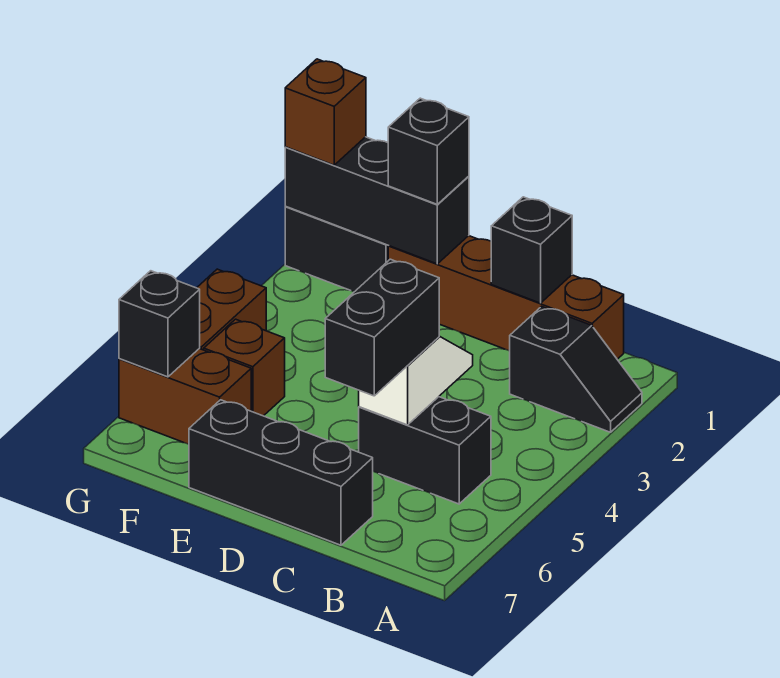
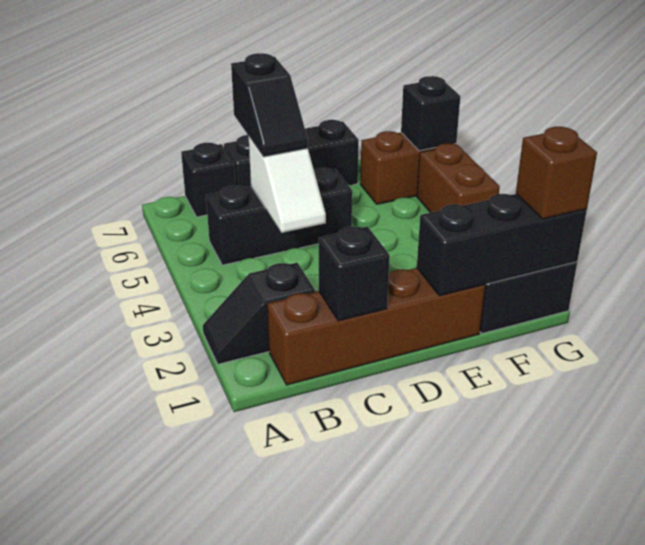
black 1x2 brick [359,397,491,504] -> black 1x3 brick [206,168,352,265]
black 1x2 brick [325,259,439,396] -> black 1x2 slope [231,53,308,157]
black 1x1 brick [388,98,469,204] -> black 1x1 brick moved to [181,143,235,217]
brown 1x1 brick [204,319,285,416] -> none

